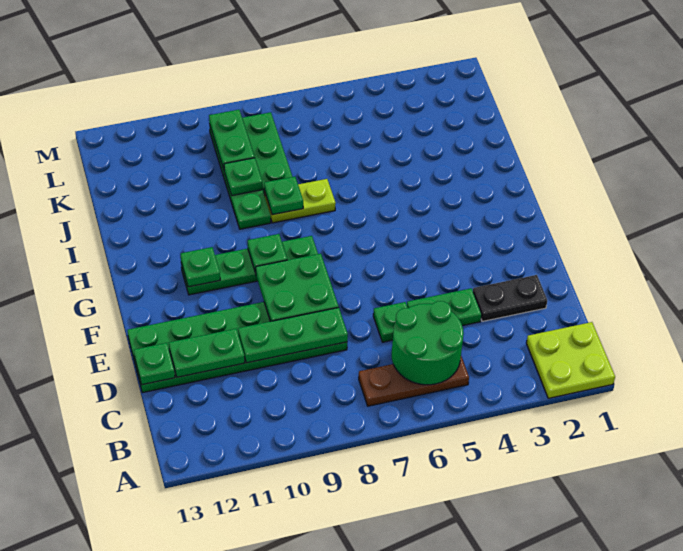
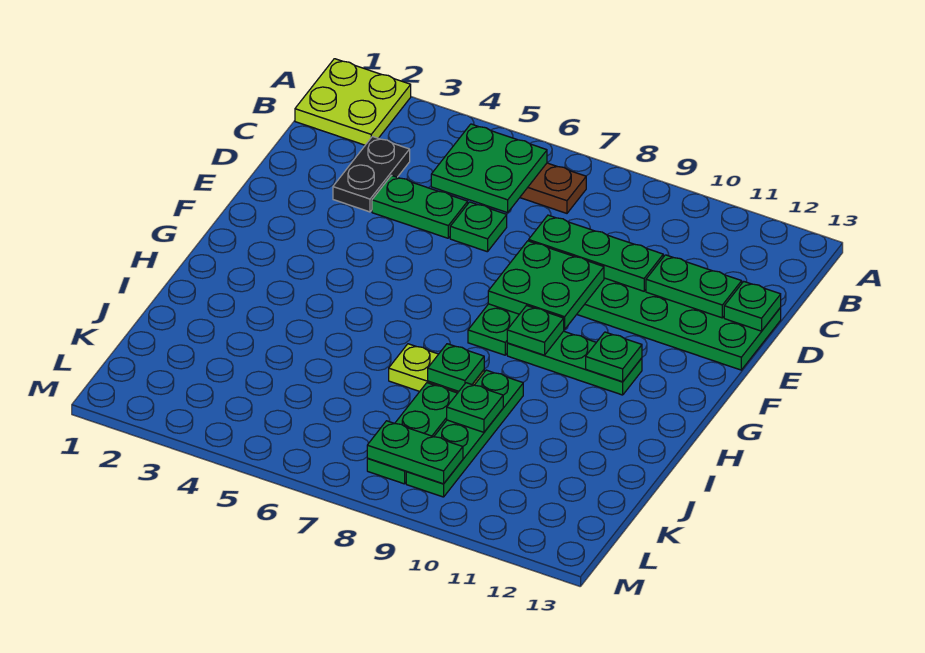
green 2x2 round brick [392,301,464,385] -> green 2x2 plate [431,124,547,213]
black 1x2 plate [473,275,547,321] -> black 1x2 plate turned to [333,137,410,212]
green 1x2 plate [209,110,255,169] -> green 1x2 plate turned to [367,421,463,484]

